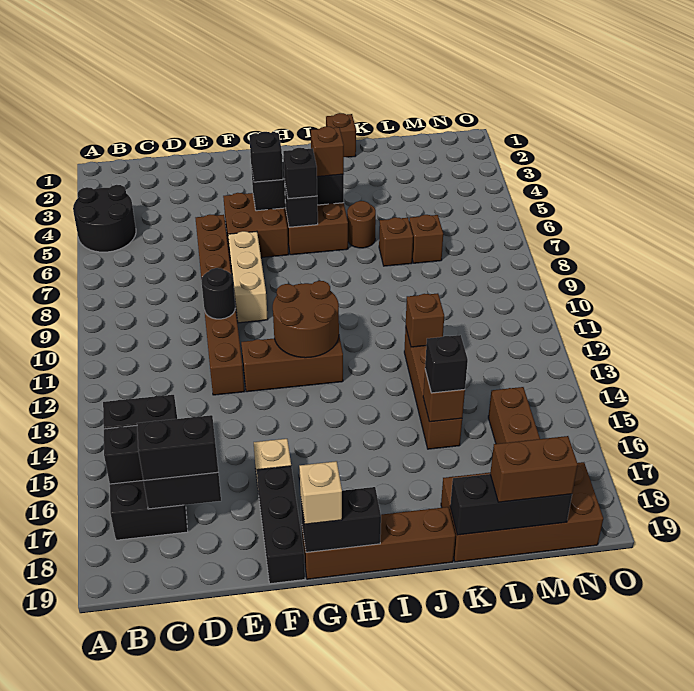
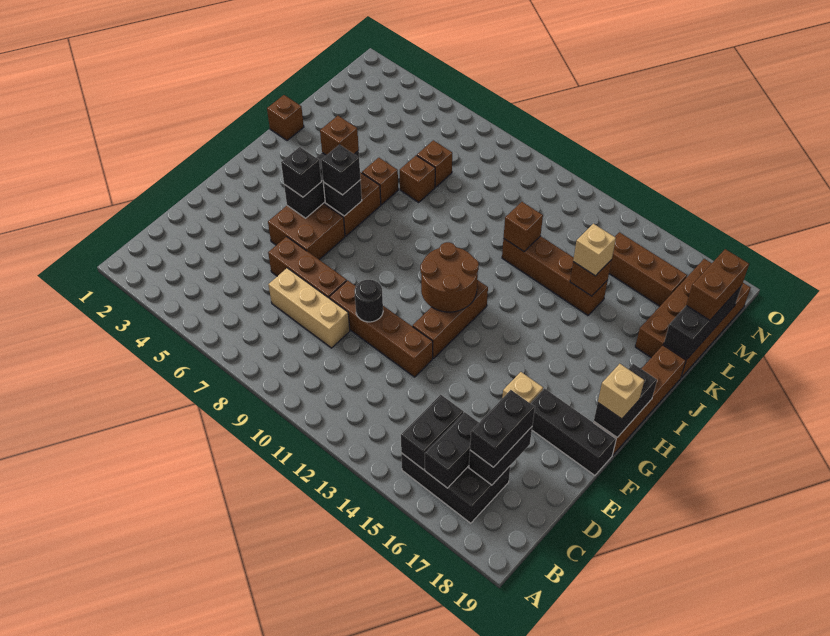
black 2x2 round brick [73,185,136,252] -> none
tan 1x3 brick [228,231,268,323] -> tan 1x3 brick moved to [268,268,350,348]
brown 1x1 round brick [347,201,376,248] -> brown 1x1 brick [362,158,398,205]
black 1x1 brick [425,335,468,393] -> tan 1x1 brick [573,224,616,276]

